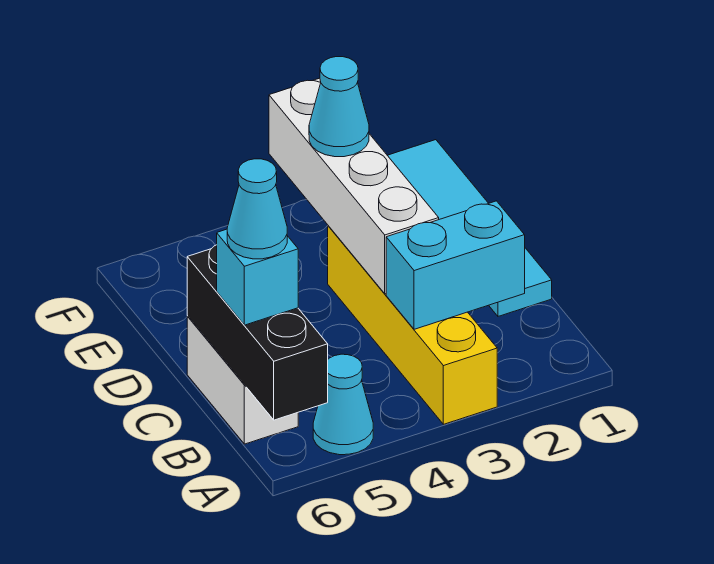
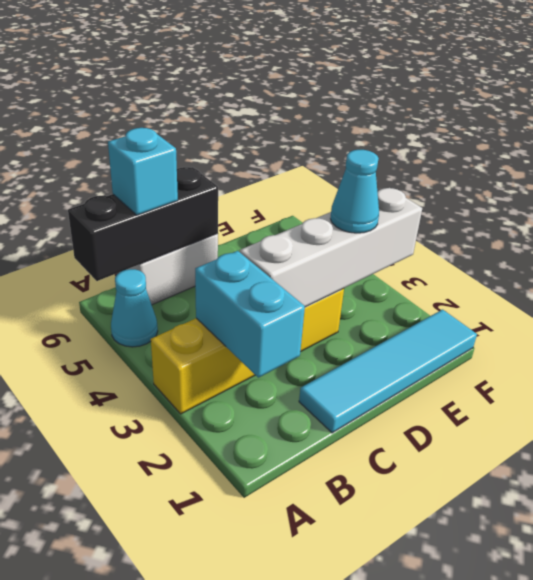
cyan 1x1 cone [227,159,287,259] -> none

